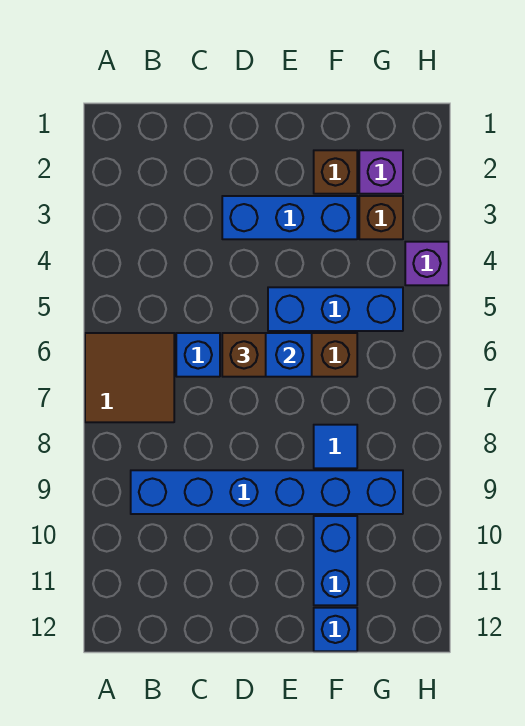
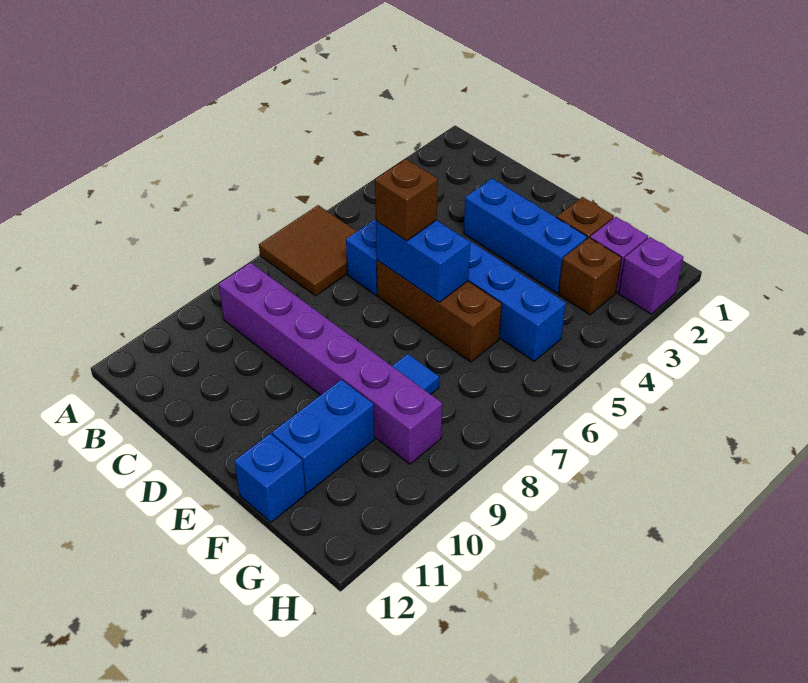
blue 1x6 brick [131,470,403,514] -> purple 1x6 brick [219,263,442,464]
purple 1x1 brick [405,242,449,285] -> purple 1x1 brick moved to [619,237,684,314]

